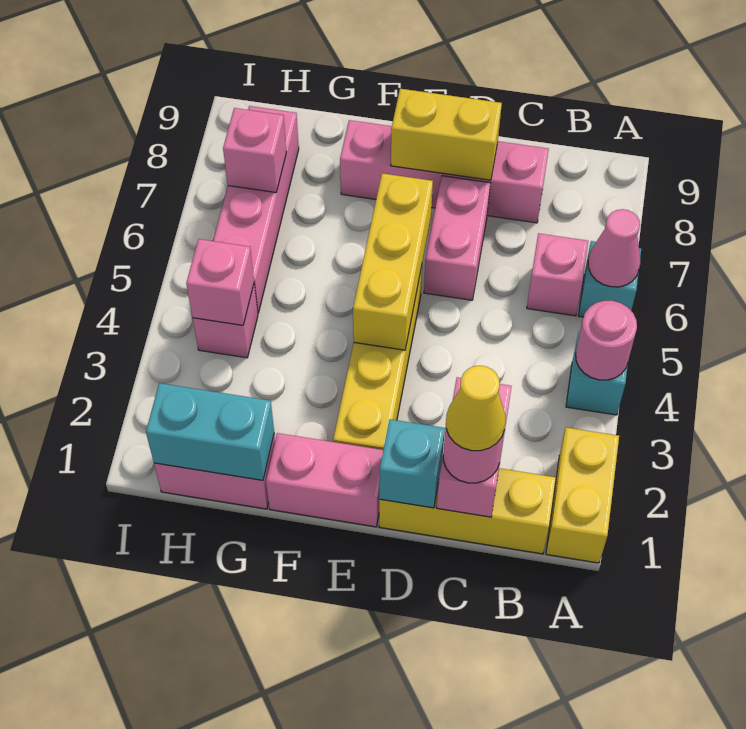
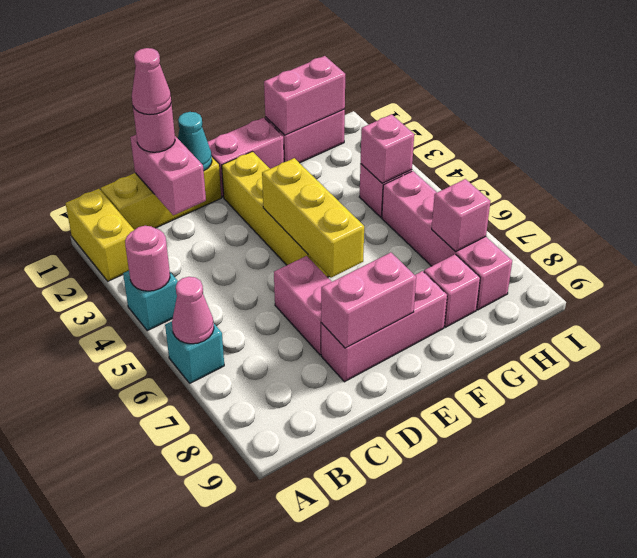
pink 1x1 brick [527,233,588,316] -> pink 1x1 brick moved to [424,254,480,327]
yellow 1x1 cone [446,366,506,451] -> pink 1x1 cone [132,48,171,115]
pink 1x4 brick [340,120,549,223] -> pink 1x3 brick [321,271,447,382]
cyan 1x1 brick [379,419,445,508] -> cyan 1x1 cone [178,112,212,171]
yellow 1x2 brick [391,89,502,180] -> pink 1x2 brick [321,253,416,348]
cyan 1x2 brick [146,383,274,480] -> pink 1x2 brick [264,56,345,135]

